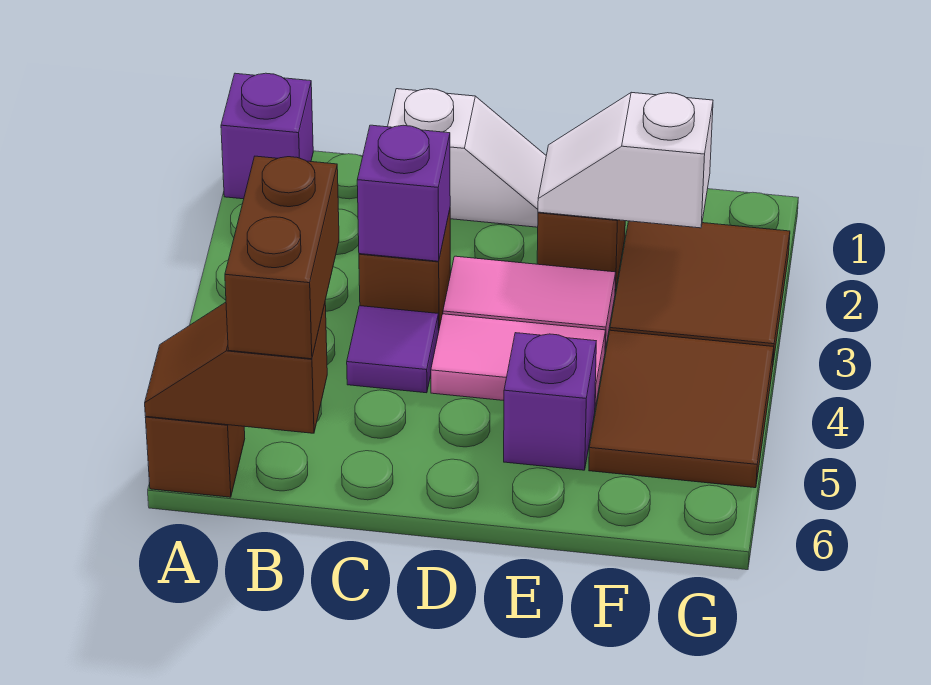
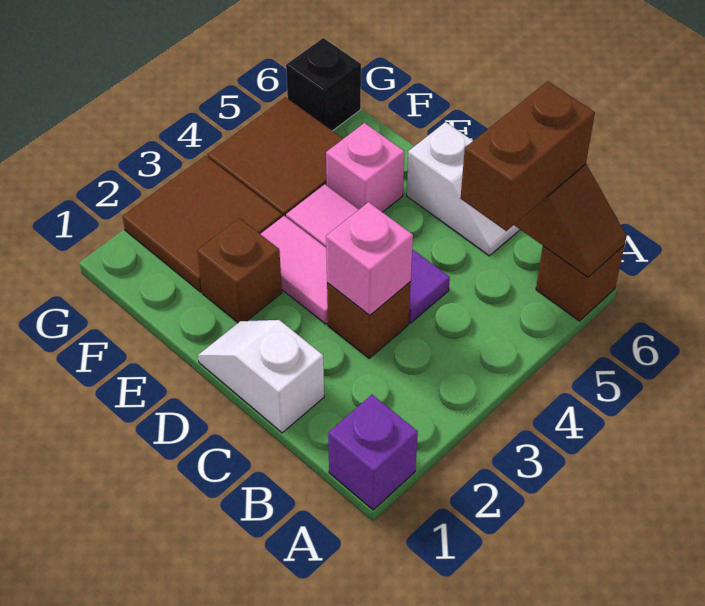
purple 1x1 brick [357,125,450,261] -> pink 1x1 brick [326,202,413,315]
white 1x2 slope [538,92,713,228] -> white 1x2 slope moved to [407,122,520,256]
purple 1x1 brick [504,333,596,470] -> pink 1x1 brick [326,123,404,212]
none -> black 1x1 brick [286,38,361,131]

